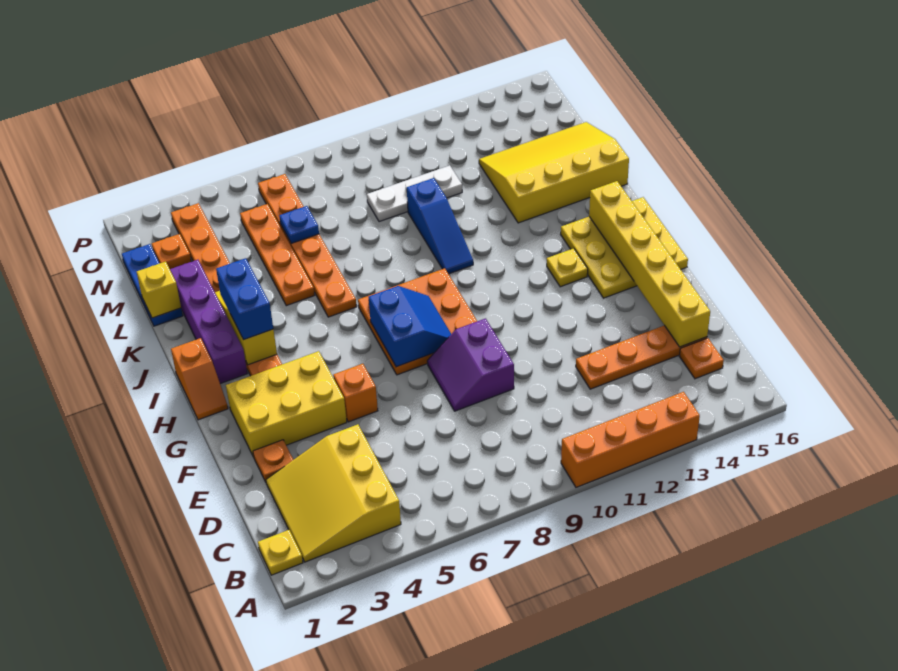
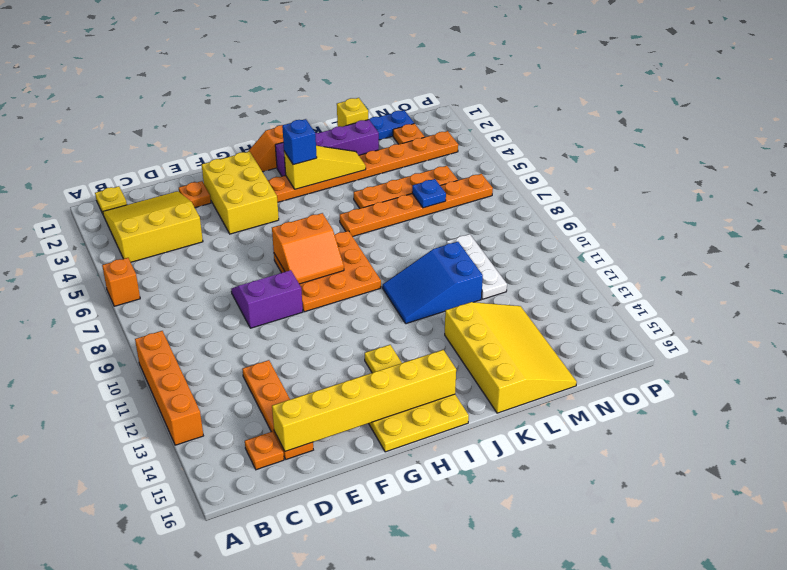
orange 1x1 brick [333,364,378,422] -> orange 1x1 brick moved to [102,258,140,306]
blue 2x2 slope [369,286,451,367] -> orange 2x2 slope [272,213,344,284]
blue 1x2 brick [216,258,273,340] -> blue 1x1 brick [282,119,317,165]
blue 1x3 slope [407,178,473,274] -> blue 2x3 slope [383,242,483,324]

